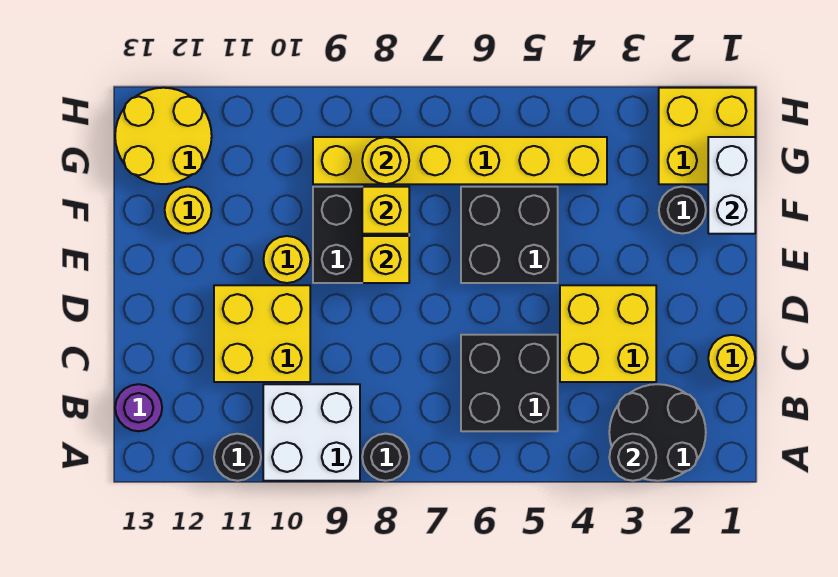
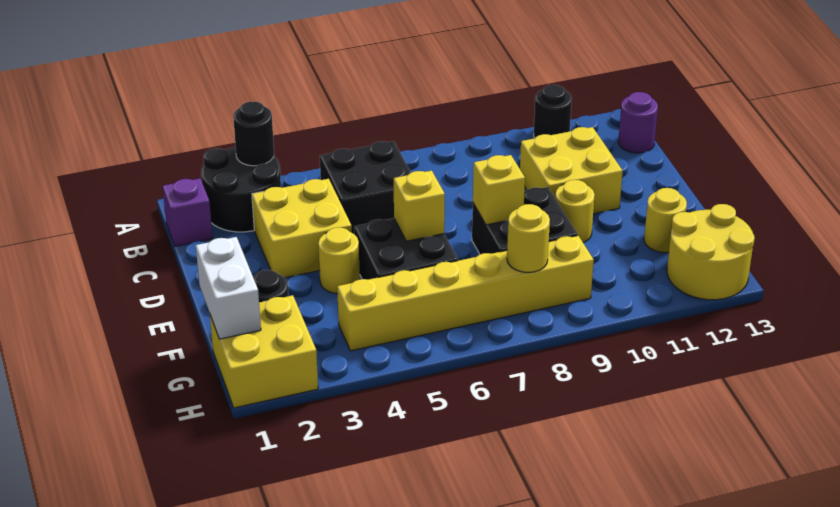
black 1x1 round brick [362,434,409,481] -> none
white 2x2 brick [263,384,360,481] -> none
none -> purple 1x1 brick [163,178,213,246]
yellow 1x1 round brick [708,335,755,382] -> yellow 1x1 round brick moved to [318,227,360,294]
yellow 1x1 brick [362,187,409,234] -> yellow 1x1 brick moved to [394,171,445,241]

